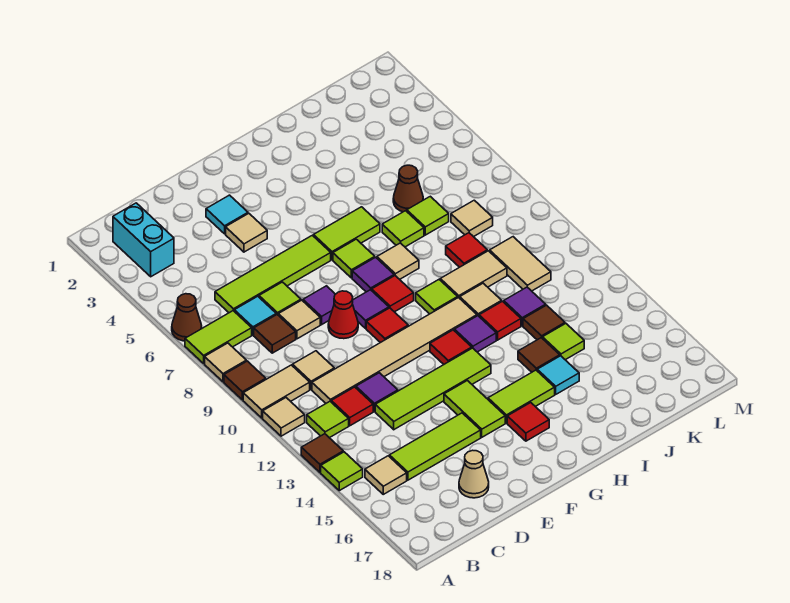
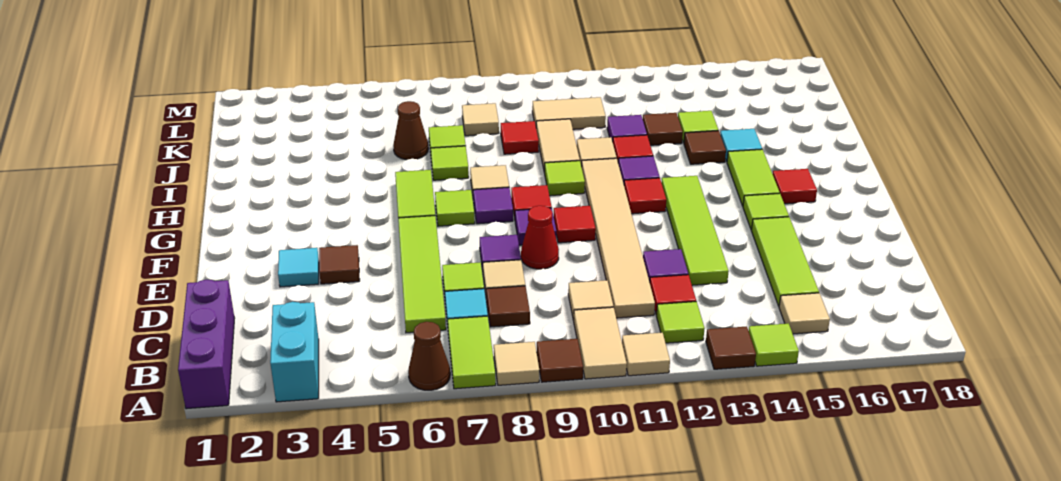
none -> purple 1x3 brick [178,280,235,409]
cyan 1x2 brick [113,203,174,277] -> cyan 1x2 brick turned to [270,302,319,402]
tan 1x1 cone [459,450,489,498] -> none
tan 1x1 tile [226,213,267,252] -> brown 1x1 tile [319,245,360,284]
lime 1x2 tile [444,381,505,437] -> lime 1x1 tile [743,193,789,230]

